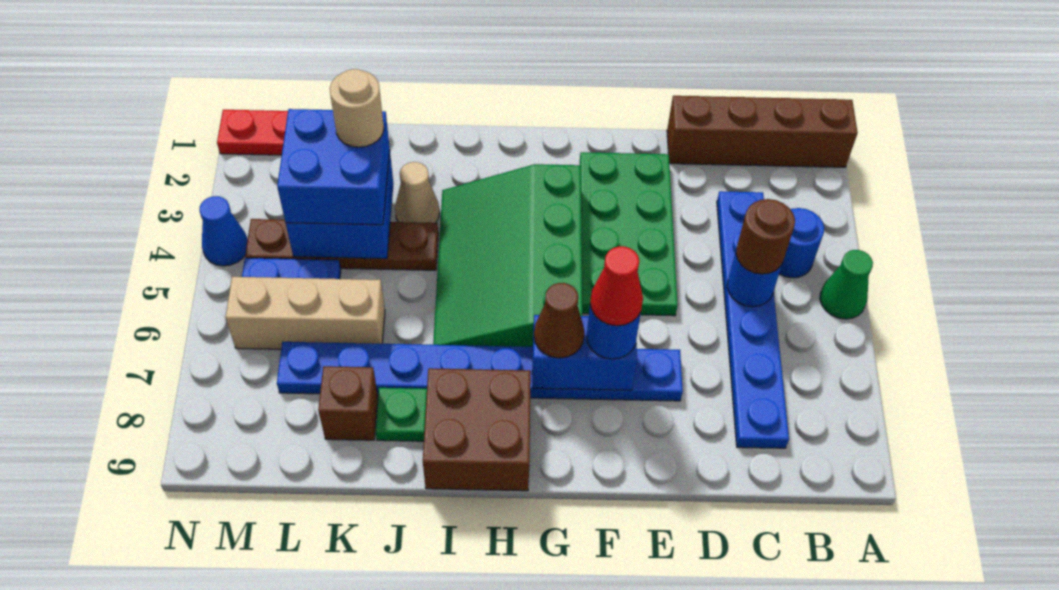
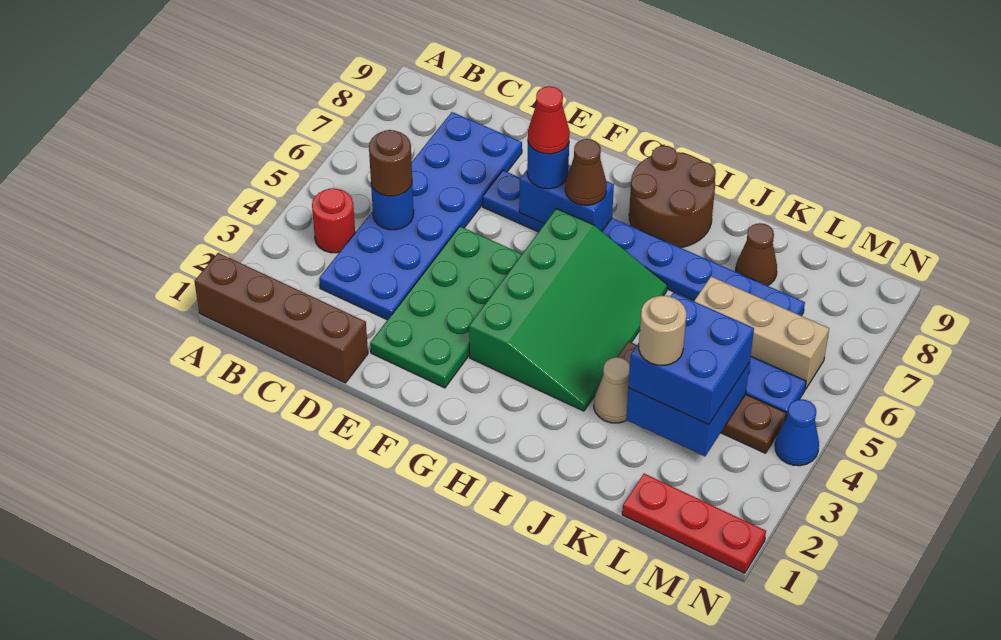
green 1x1 cone [820,250,873,319] -> none
blue 1x1 round brick [779,208,824,278] -> red 1x1 round brick [312,188,355,253]
blue 1x6 plate [717,191,789,448] -> blue 2x6 plate [319,112,522,320]
brown 2x2 brick [423,368,531,491] -> brown 2x2 round brick [629,146,716,248]
green 1x1 plate [375,388,427,441] -> none
brown 1x1 brick [318,366,378,440] -> brown 1x1 cone [736,223,777,286]

